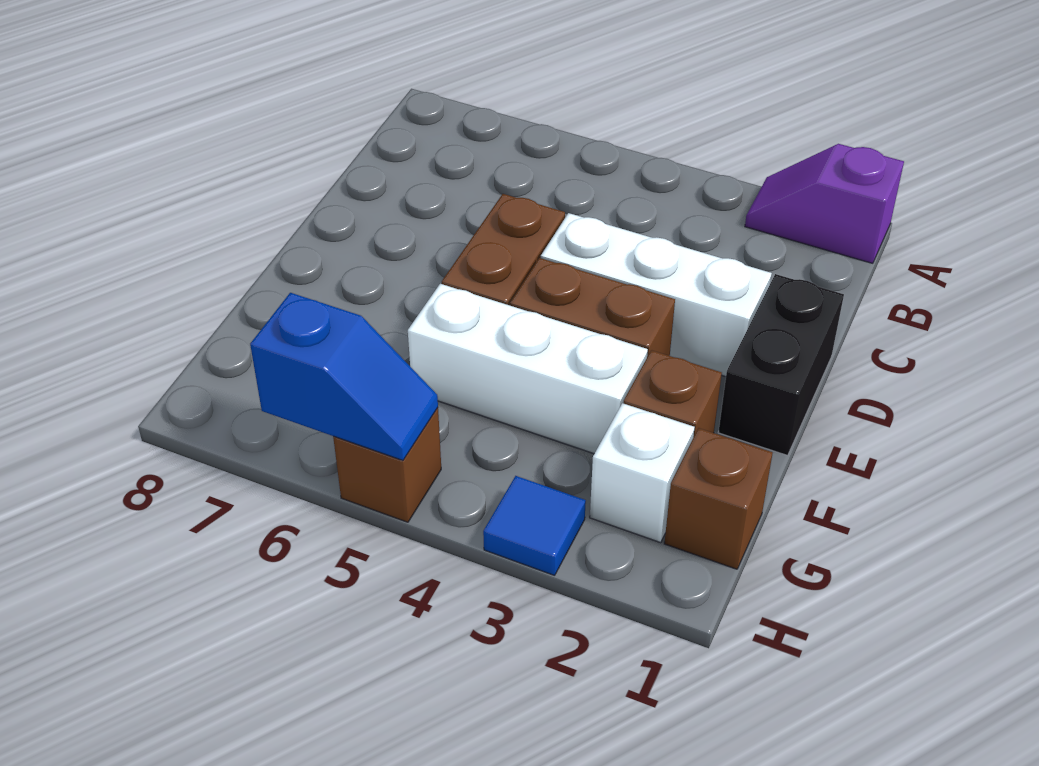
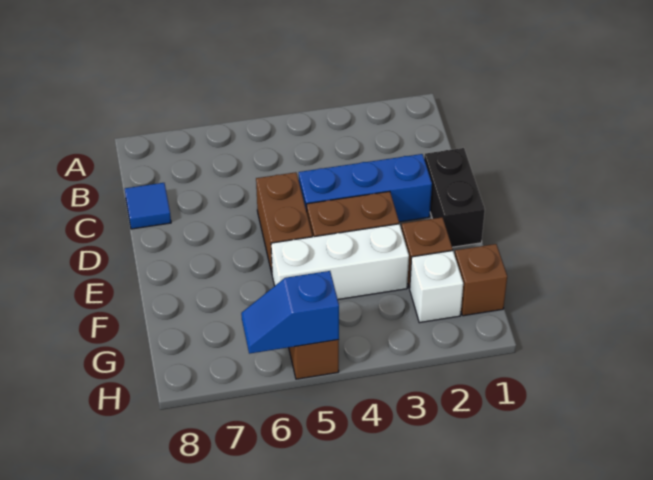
purple 1x2 slope [745,144,904,263] -> none
white 1x3 brick [541,213,772,377] -> blue 1x3 brick [299,154,432,222]
blue 1x1 tile [483,476,586,576] -> blue 1x1 tile moved to [125,183,171,229]
blue 1x2 slope [250,293,438,460] -> blue 1x2 slope turned to [241,271,339,354]

